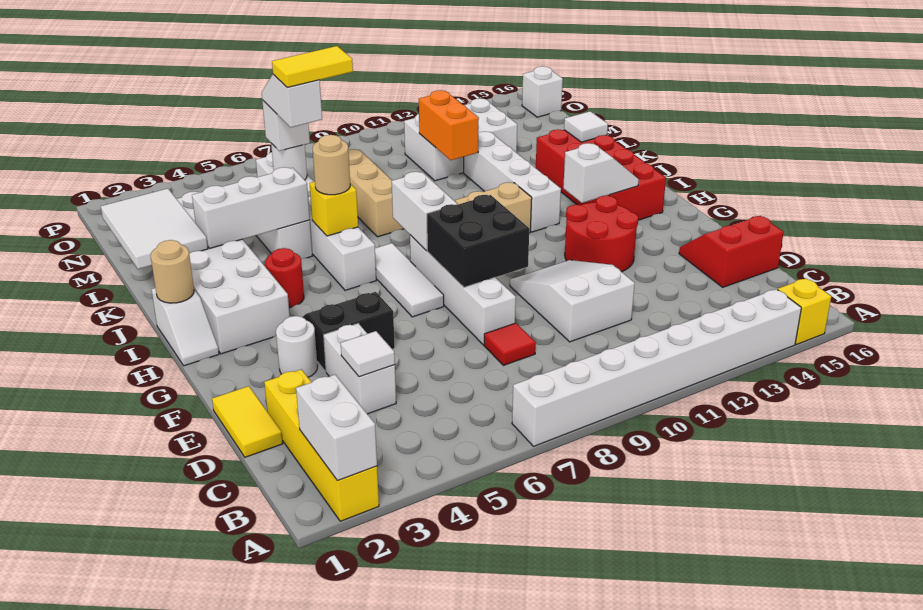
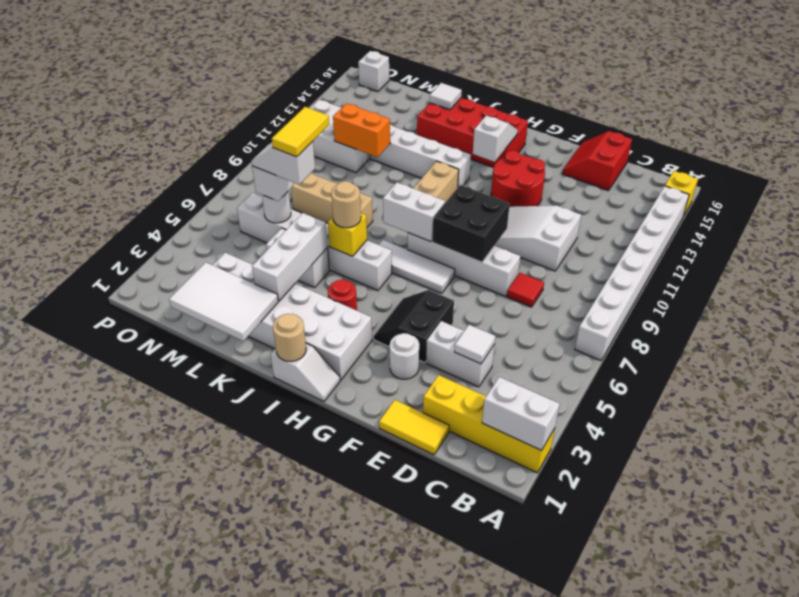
white 2x3 brick [404,98,517,181] -> white 2x3 brick turned to [310,100,370,173]

